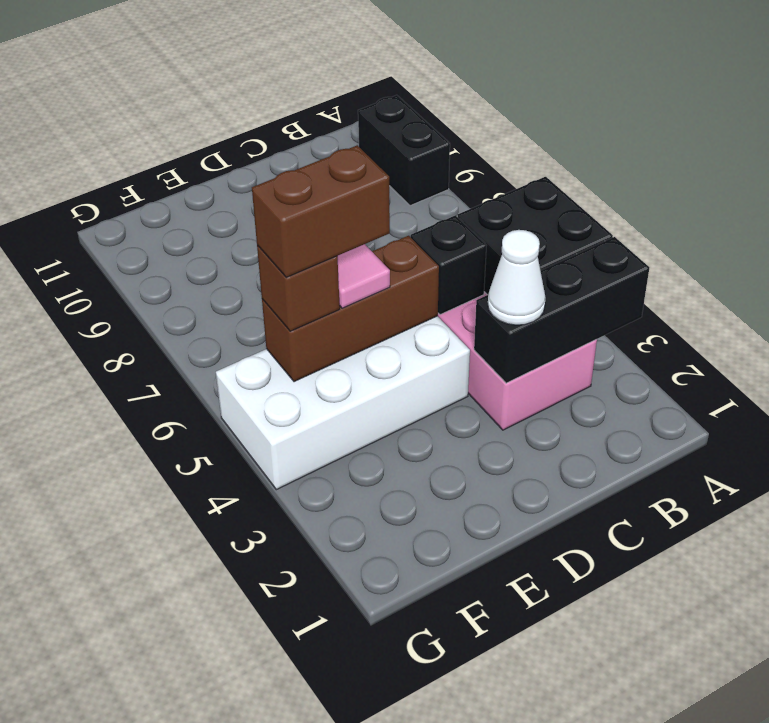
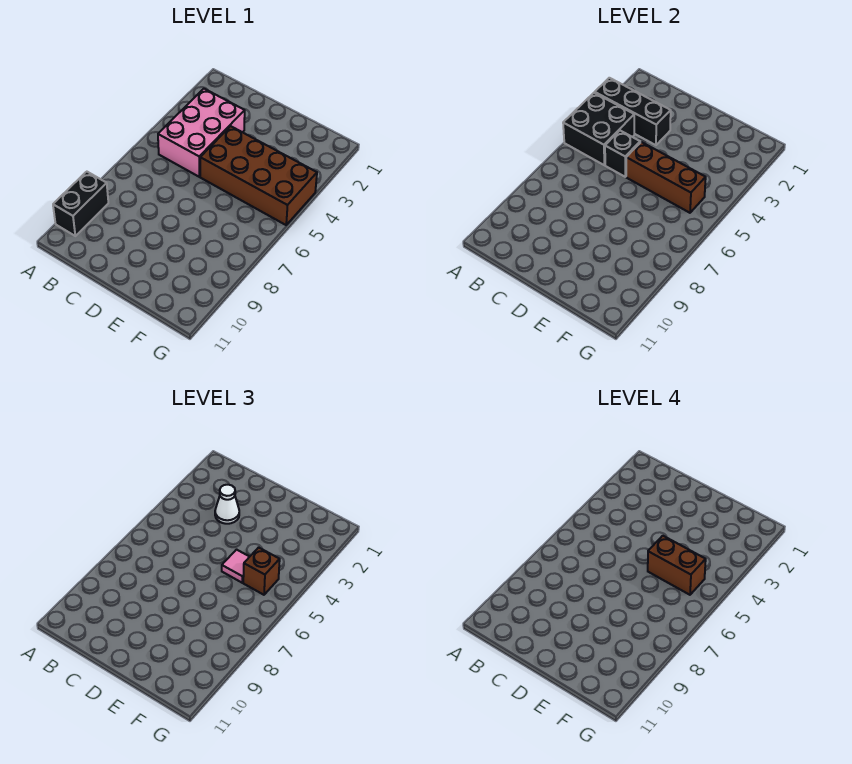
white 2x4 brick [216,316,470,490] -> brown 2x4 brick [200,126,317,225]

